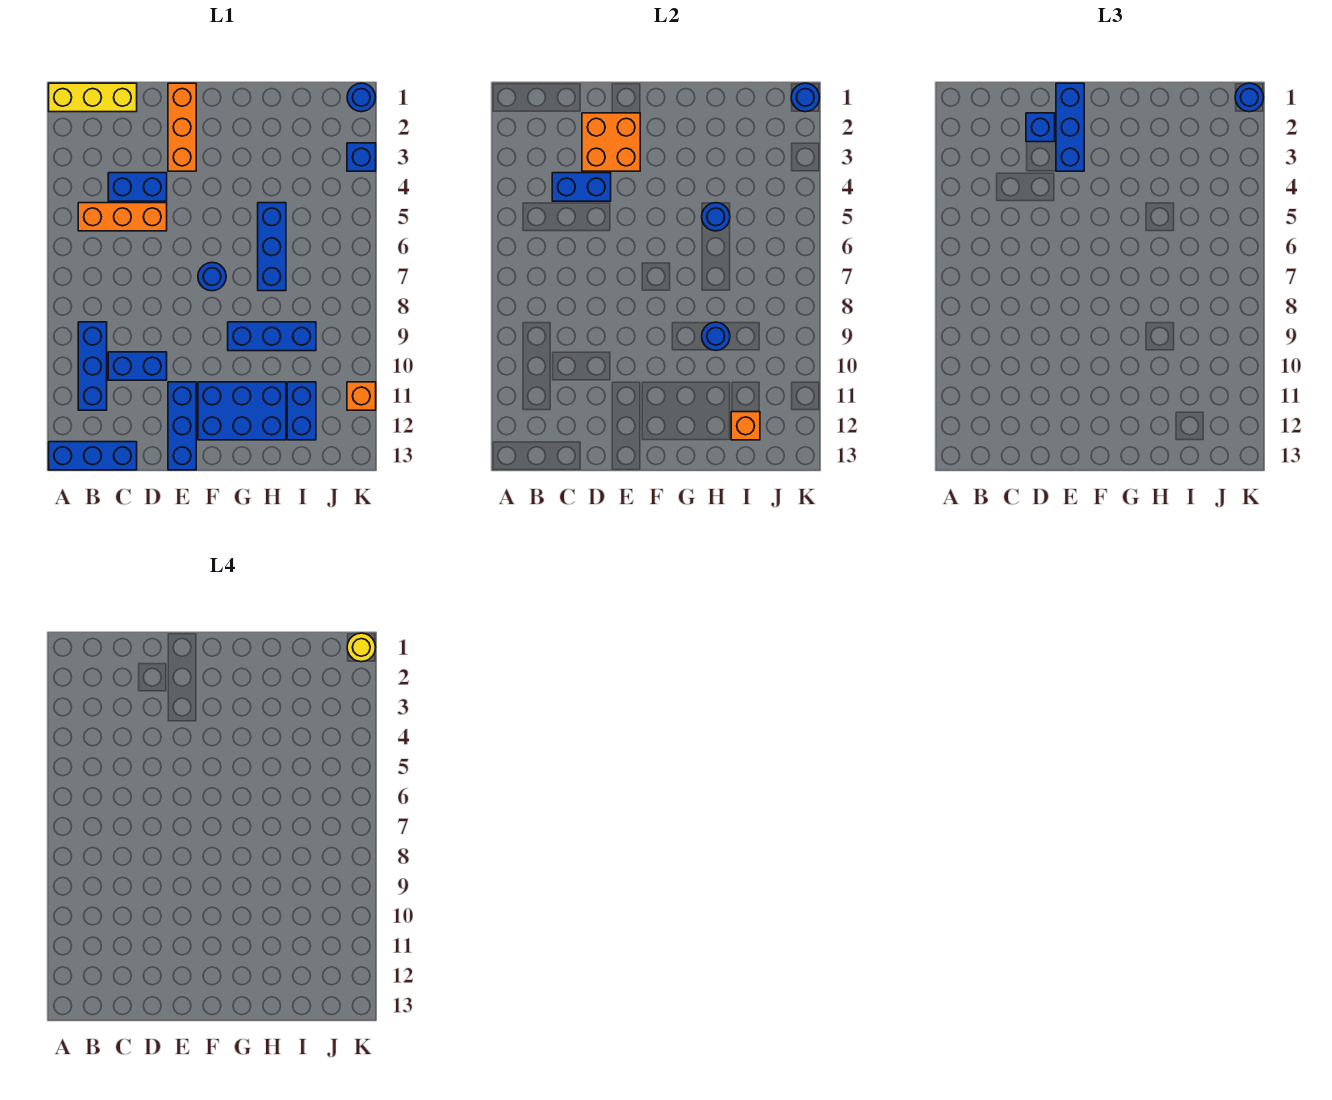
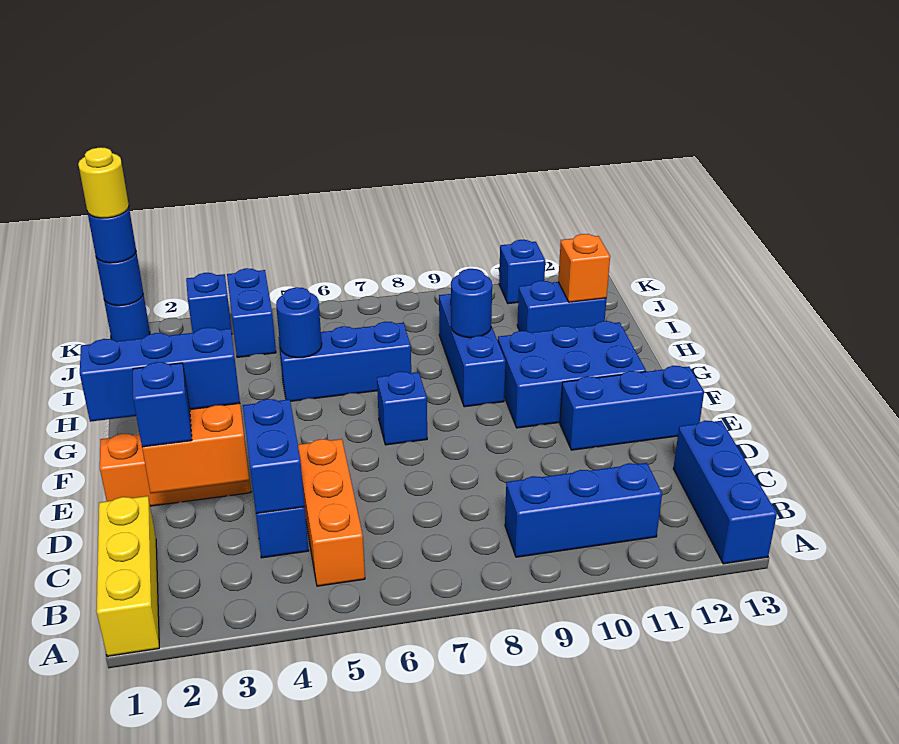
blue 1x2 brick [108,352,167,380] -> blue 1x2 brick moved to [227,268,276,357]
blue 1x1 round brick [198,262,226,291] -> blue 1x1 brick [377,371,427,445]
blue 2x3 brick [198,382,286,440] -> blue 2x3 brick turned to [498,321,646,428]
orange 1x1 brick [347,382,376,410] -> blue 1x1 brick [499,240,545,304]

